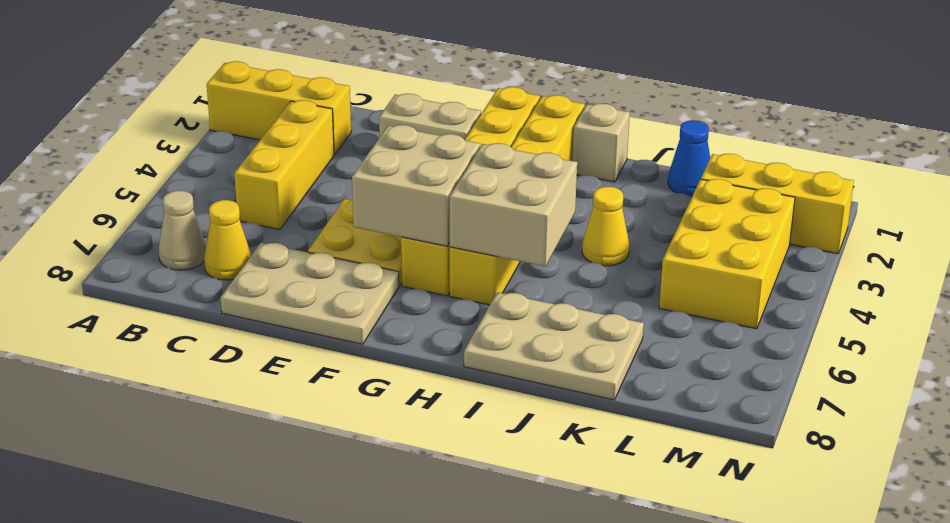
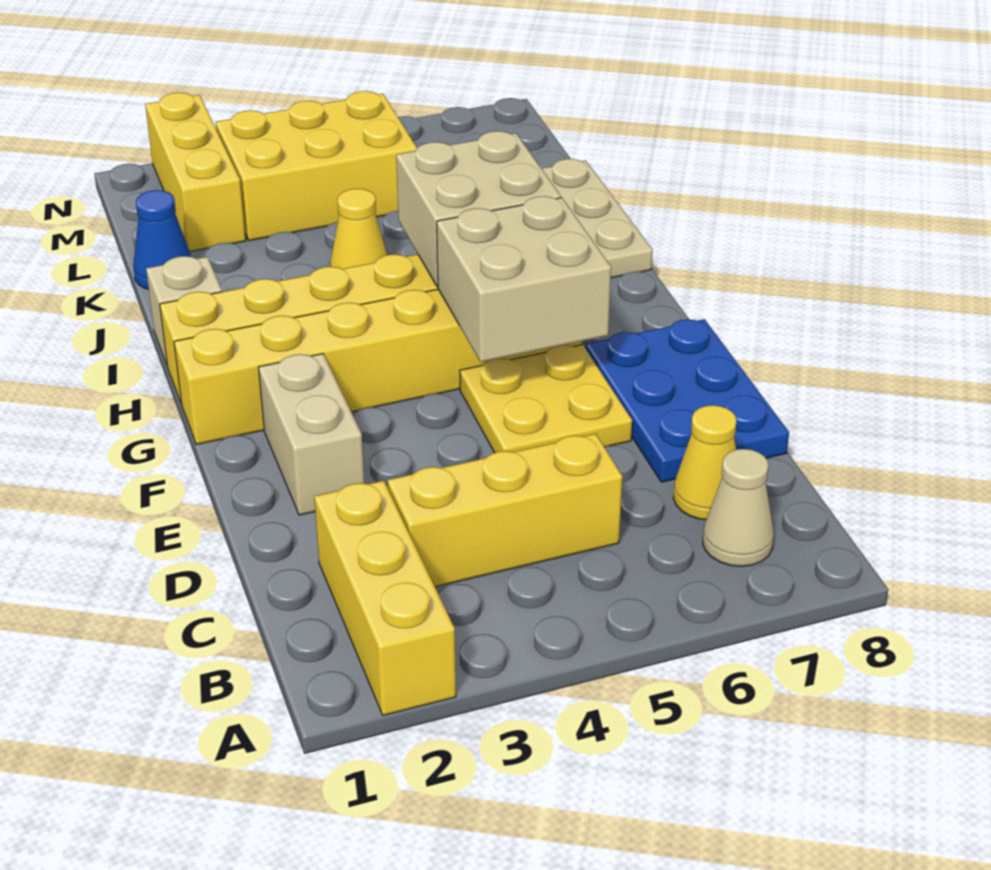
tan 2x3 plate [220,243,399,344] -> blue 2x3 plate [586,319,789,482]

